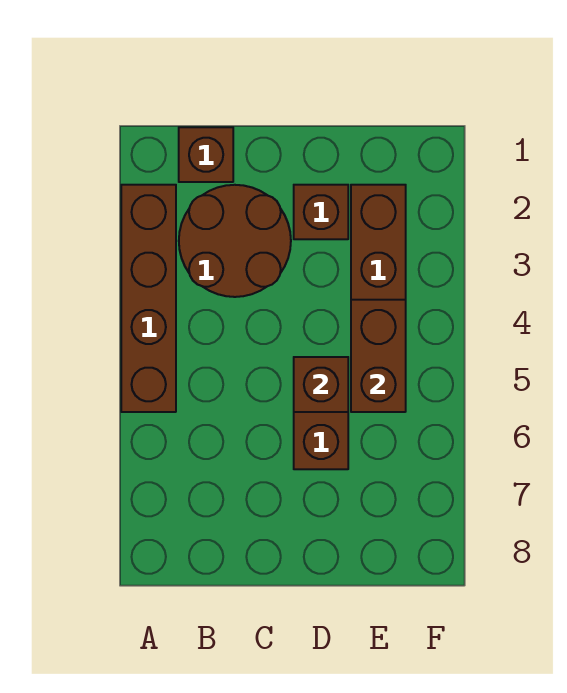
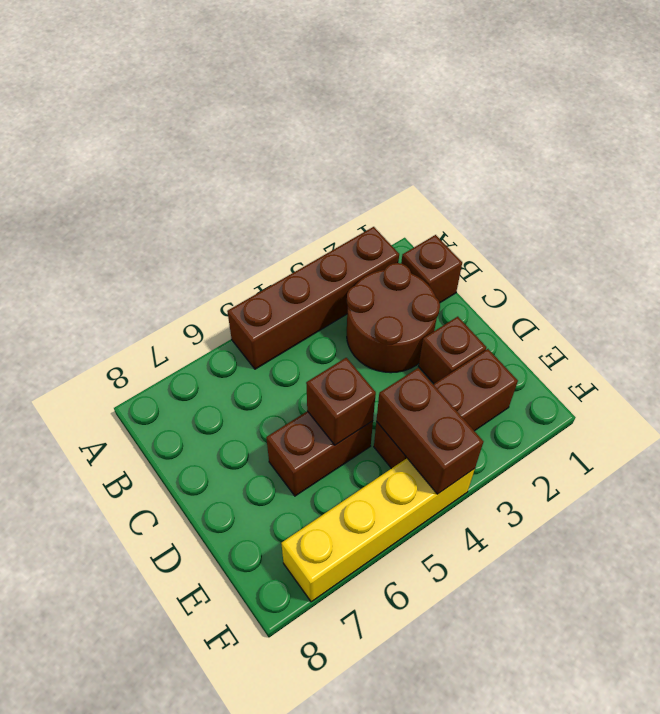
brown 1x2 brick [351,300,406,412] -> brown 1x2 brick turned to [376,368,483,494]
none -> yellow 1x4 brick [281,458,475,602]

